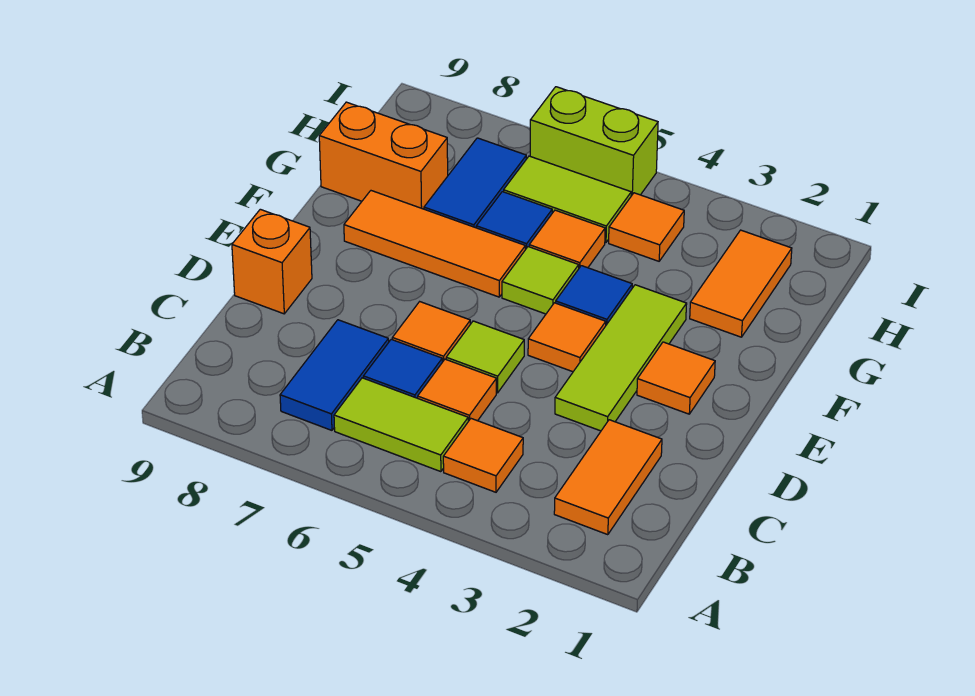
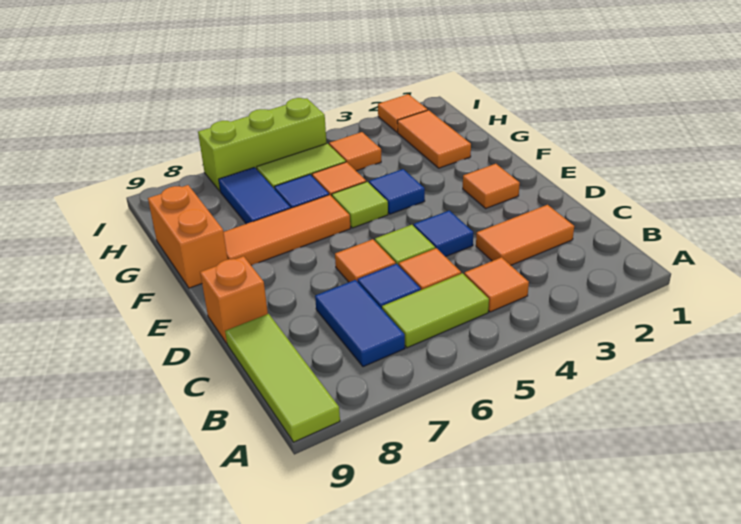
orange 1x2 tile [554,420,662,535] -> orange 1x2 tile turned to [476,205,574,265]
lime 1x3 tile [555,285,687,431] -> lime 1x3 tile moved to [225,314,340,442]
none -> blue 1x1 tile [414,211,473,257]
orange 1x1 tile [528,303,606,372] -> orange 1x1 tile moved to [378,94,428,132]
orange 1x2 brick [319,102,448,209] -> orange 1x2 brick turned to [148,185,228,288]
lime 1x2 brick [530,87,658,196] -> lime 1x3 brick [198,98,327,191]

